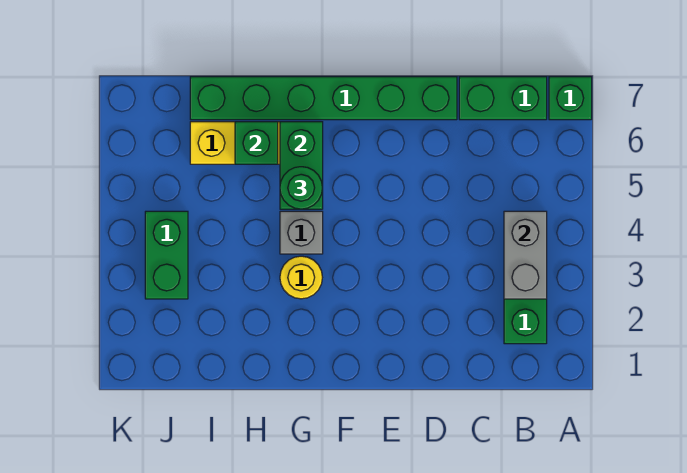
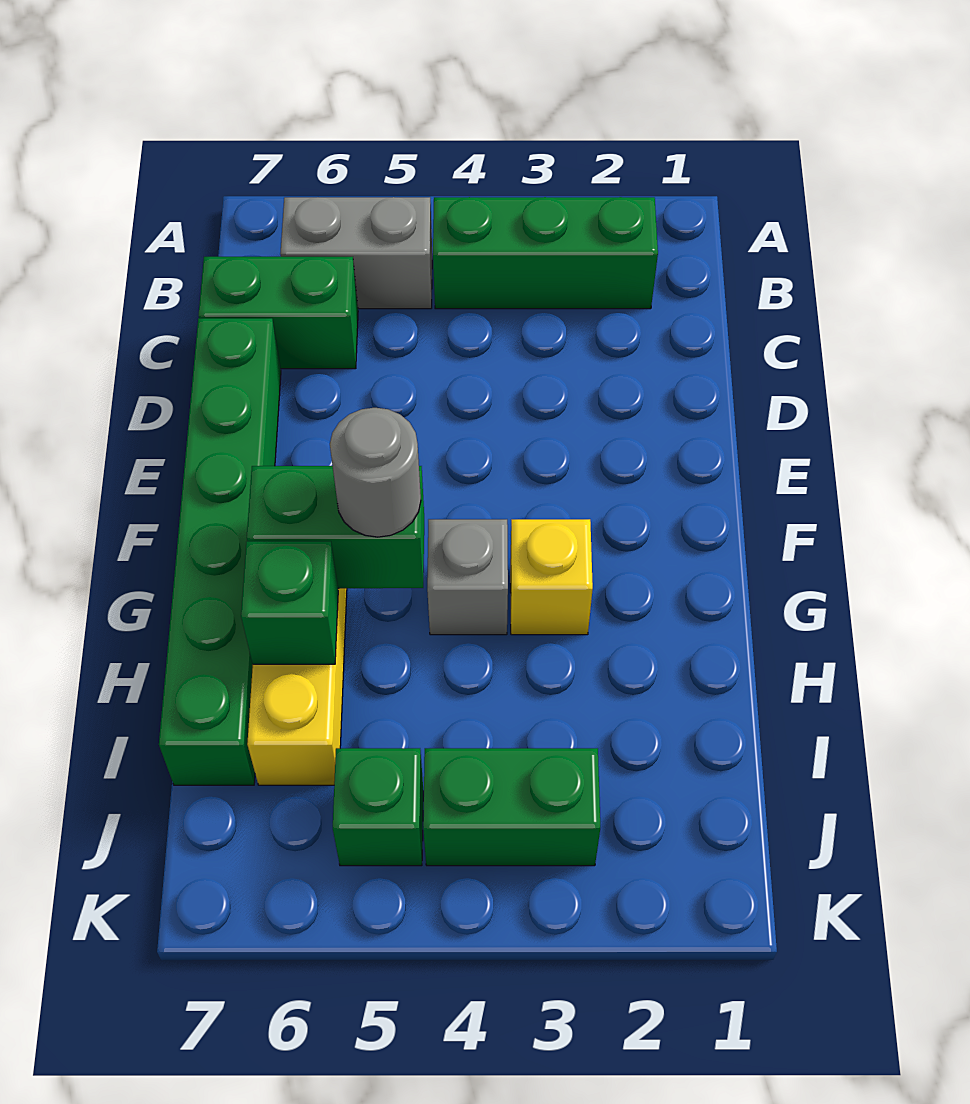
green 1x1 brick [549,77,592,120] -> green 1x1 brick moved to [333,748,423,866]
grey 1x2 brick [504,211,547,299] -> grey 1x2 brick moved to [280,197,432,309]
green 1x2 brick [459,77,547,120] -> green 1x2 brick turned to [199,257,358,369]
yellow 1x1 round brick [280,256,322,299] -> yellow 1x1 brick [510,519,593,635]
green 1x1 round brick [280,167,323,209] -> grey 1x1 round brick [330,408,421,537]

